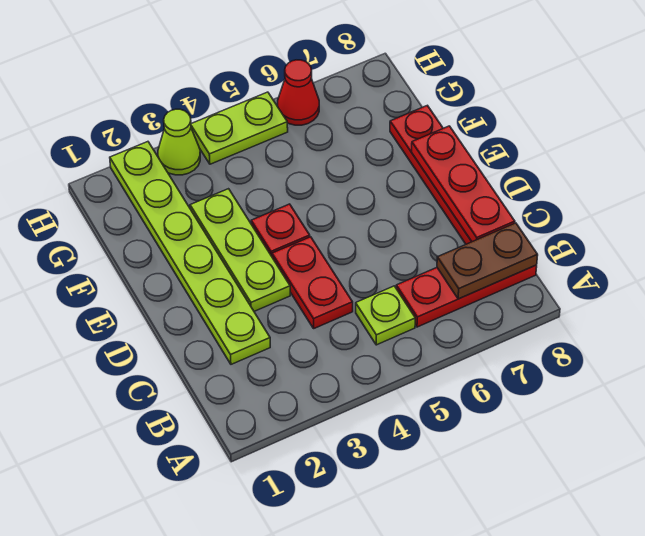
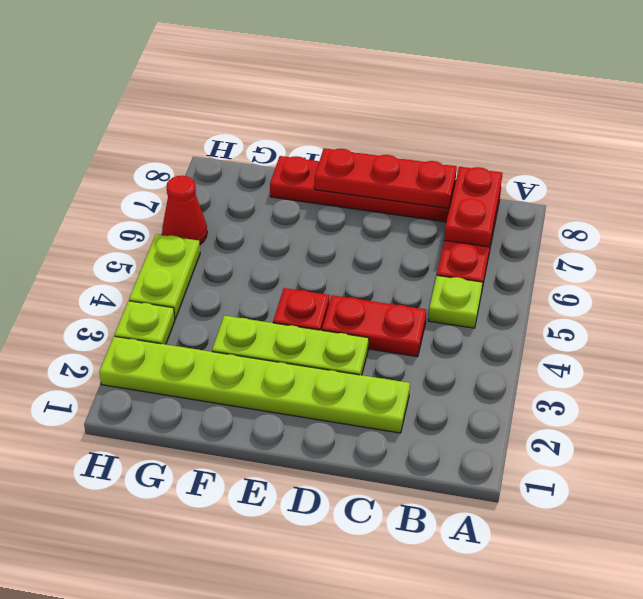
brown 1x2 plate [437,223,538,299] -> red 1x2 plate [444,167,503,247]
lime 1x1 cone [158,109,200,175] -> lime 1x1 plate [114,301,175,344]

